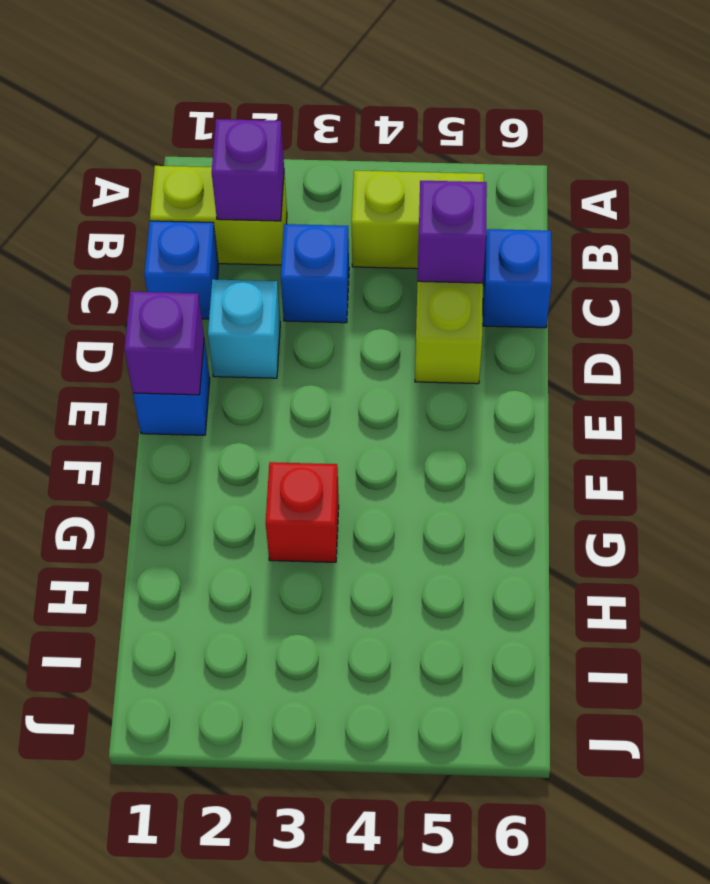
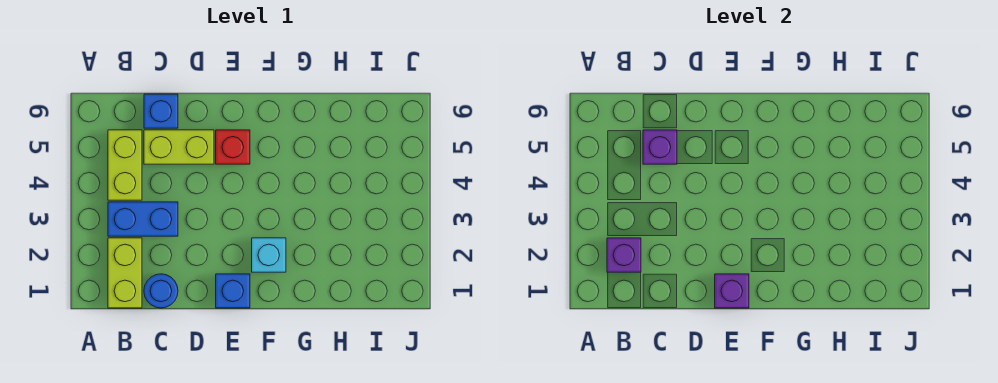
blue 1x1 brick [144,221,219,319] -> blue 1x1 round brick [144,274,178,308]
blue 1x1 brick [281,224,349,323] -> blue 1x2 brick [108,202,178,236]
cyan 1x1 brick [208,279,280,378] -> cyan 1x1 brick moved to [252,238,286,272]
red 1x1 brick [266,462,339,562] -> red 1x1 brick moved to [216,130,250,164]

